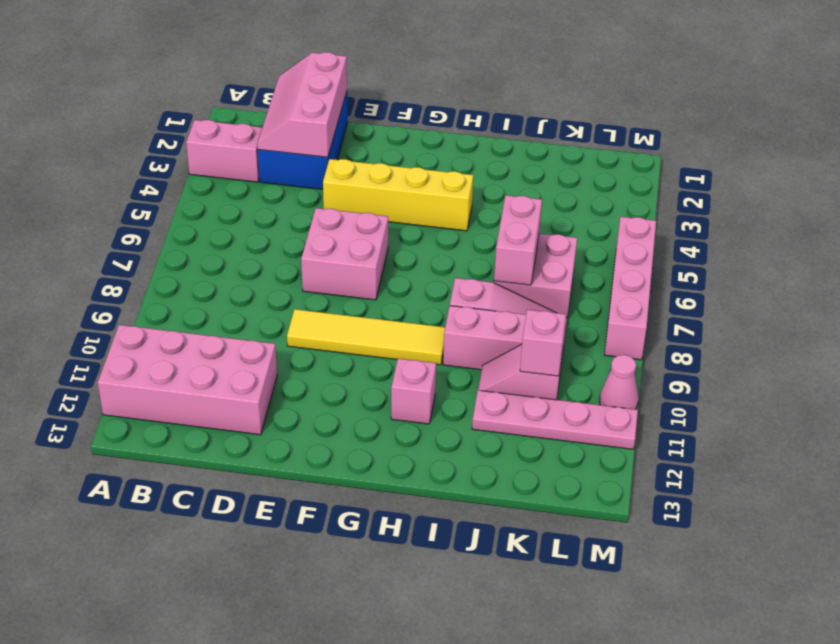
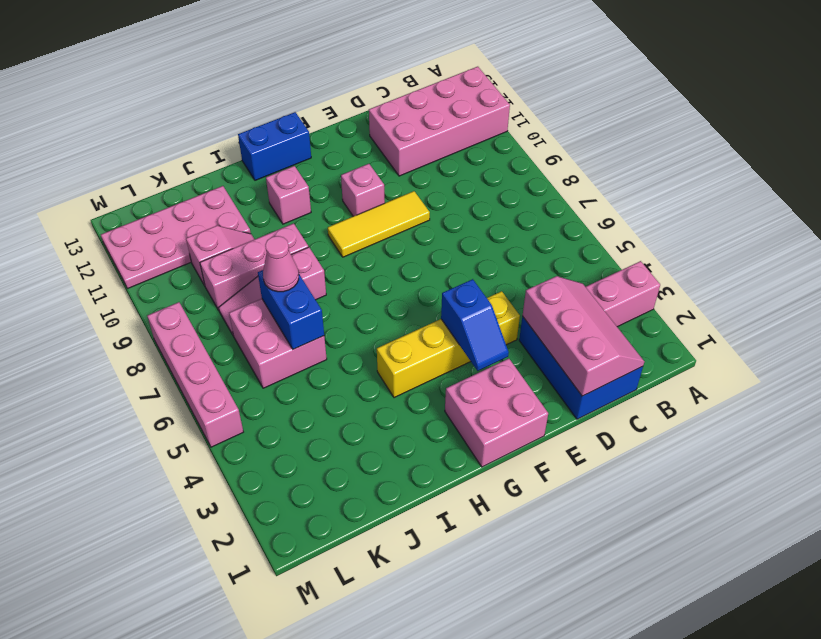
pink 2x2 brick [301,208,388,300] -> pink 2x2 brick moved to [445,359,548,467]
yellow 1x4 tile [287,309,445,365] -> yellow 1x3 tile [328,191,430,257]
none -> blue 1x2 slope [441,279,509,371]
none -> blue 1x2 brick [238,112,311,180]
pink 1x2 brick [494,195,542,285] -> blue 1x2 brick [258,270,324,349]
pink 1x4 plate [472,390,638,449] -> pink 2x4 plate [101,186,251,289]
pink 1x1 brick [520,310,566,376] -> pink 1x1 brick moved to [341,164,385,216]
pink 1x1 cone [600,355,639,409] -> pink 1x1 cone moved to [263,236,299,292]

